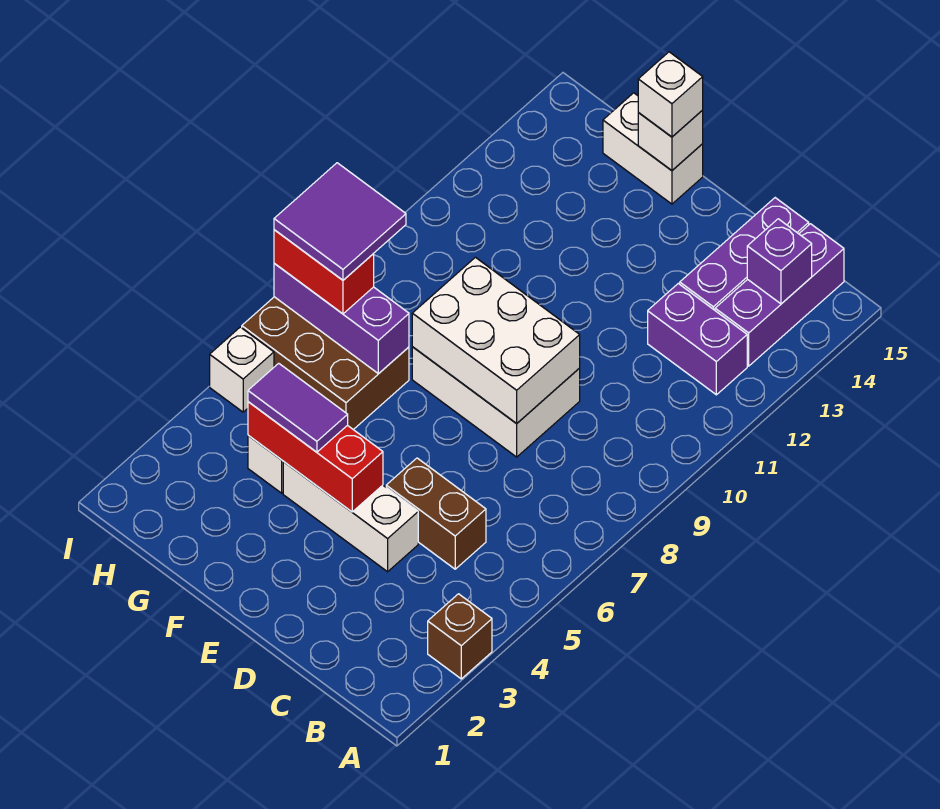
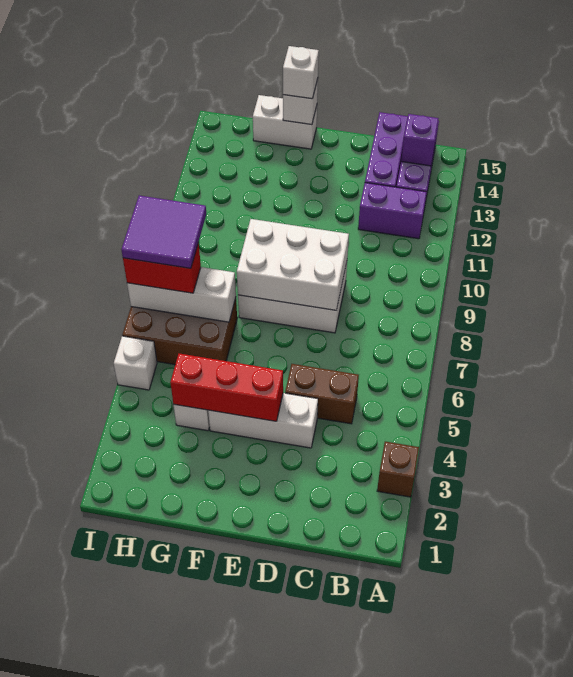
purple 1x2 tile [248,363,348,452] -> none
purple 1x3 brick [274,264,409,374] -> white 1x3 brick [127,267,236,322]

